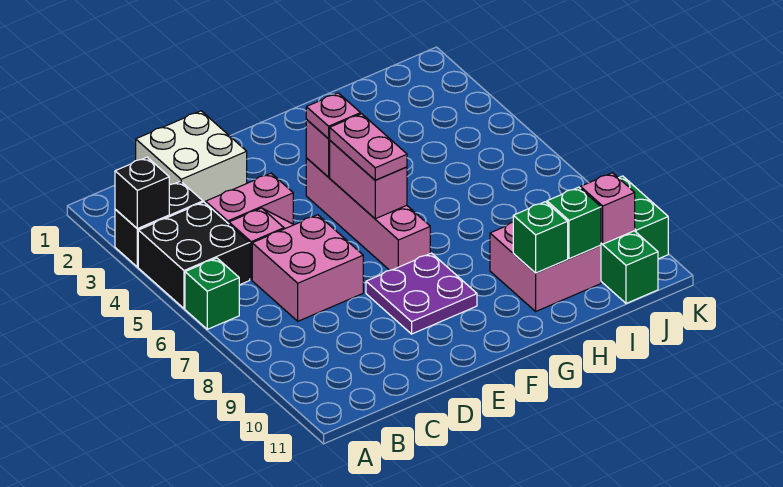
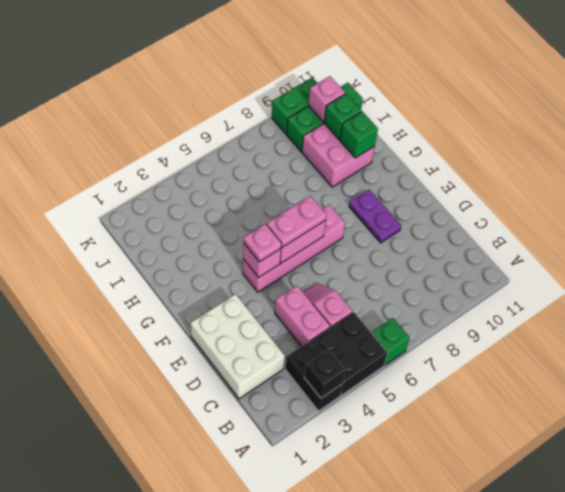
white 2x2 brick [136,111,247,203] -> white 2x3 brick [190,294,285,399]
pink 2x2 brick [252,215,363,321] -> none
purple 2x2 plate [366,253,477,334] -> purple 1x2 plate [349,189,401,243]

